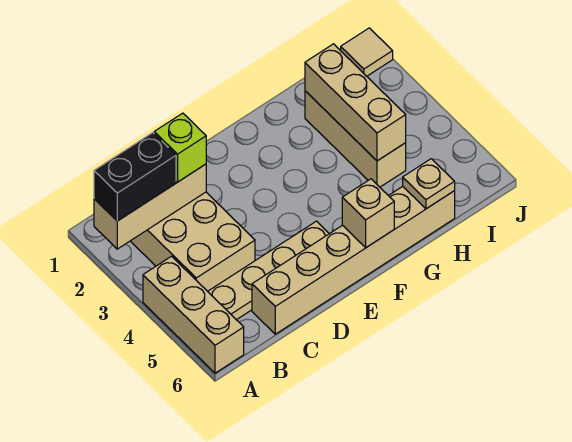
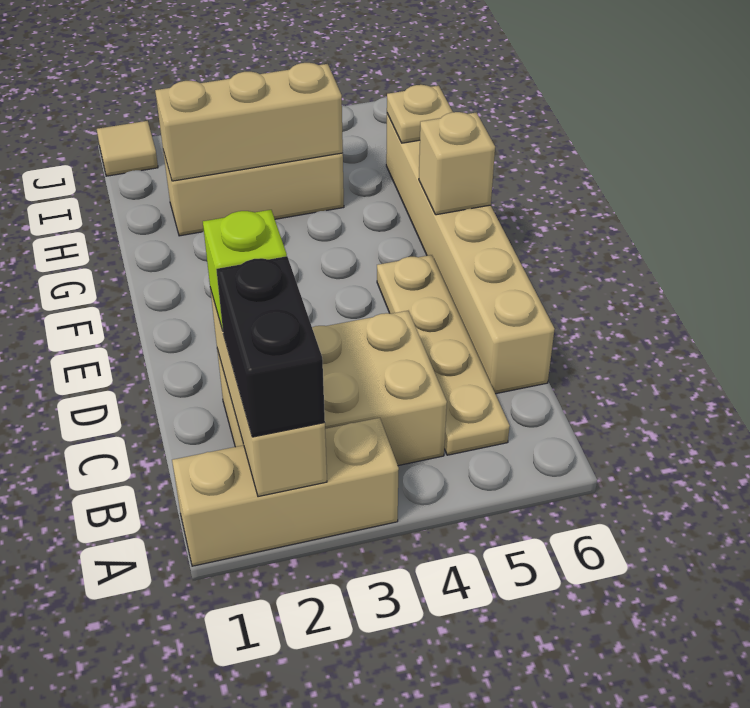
tan 1x3 brick [143,256,244,373] -> tan 1x3 brick moved to [172,418,399,566]

